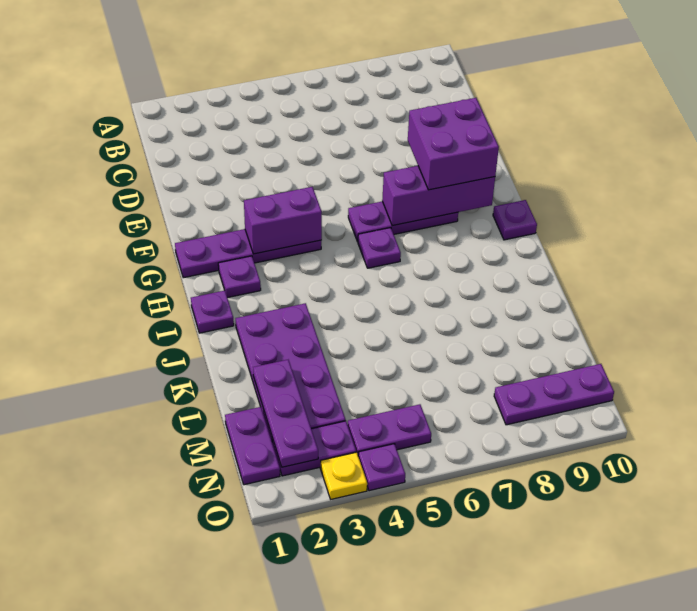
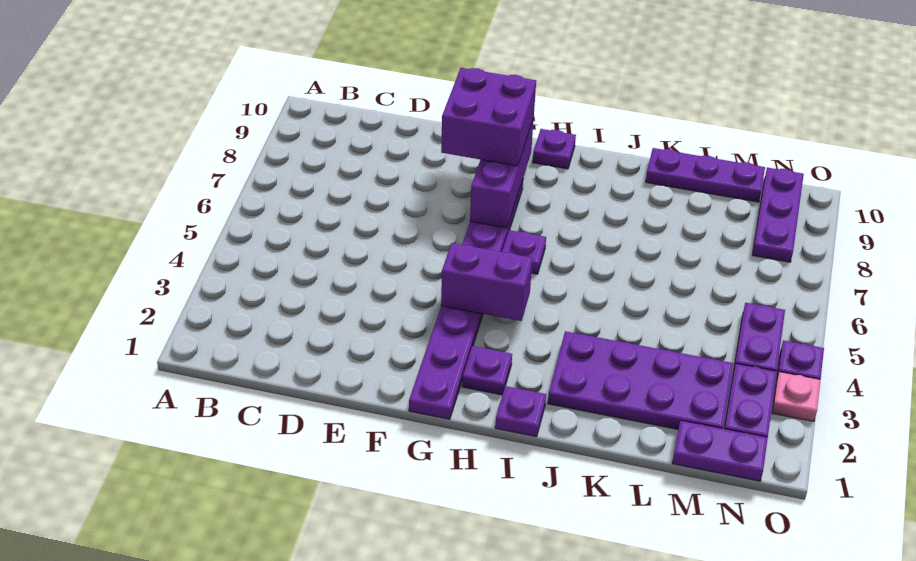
purple 1x2 brick [244,187,322,254] -> purple 1x2 brick turned to [441,243,532,321]
purple 1x3 plate [253,360,318,467] -> purple 1x3 plate moved to [646,148,765,202]
yellow 1x1 plate [320,452,367,499] -> pink 1x1 plate [772,372,820,421]

